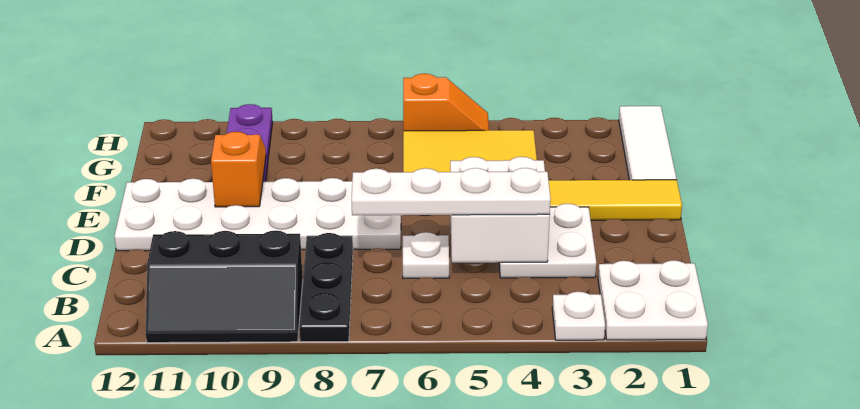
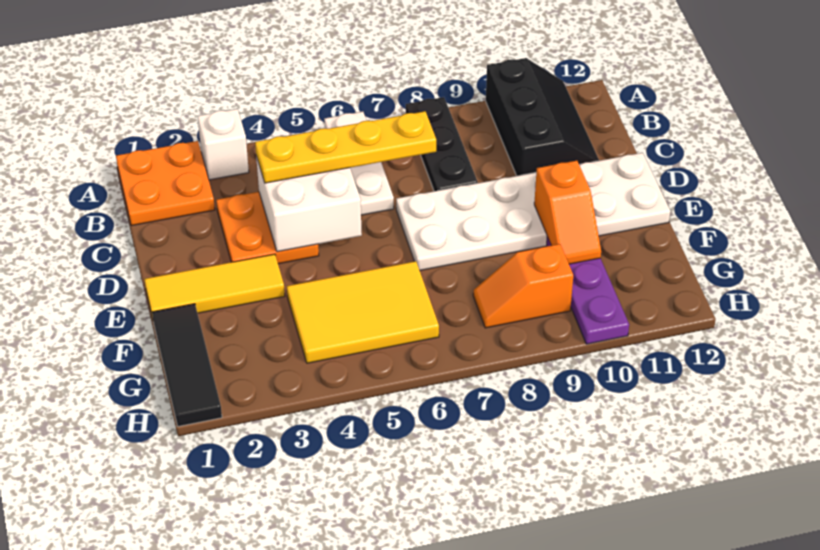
white 2x2 plate [598,260,708,340] -> orange 2x2 plate [116,141,215,226]
white 1x1 plate [552,292,605,340] -> white 1x1 brick [198,109,249,180]
black 2x3 slope [146,231,303,343] -> black 2x3 slope turned to [486,58,599,176]
white 2x2 plate [499,204,596,278] -> orange 2x2 plate [216,192,319,264]
white 1x4 plate [351,168,551,215] -> yellow 1x4 plate [255,111,436,183]
white 1x1 plate [403,232,449,279] -> white 1x3 plate [324,112,394,215]
white 1x3 tile [619,106,676,180] -> black 1x3 tile [152,304,222,426]
orange 1x2 slope [403,74,489,131] -> orange 1x2 slope moved to [473,244,573,328]

